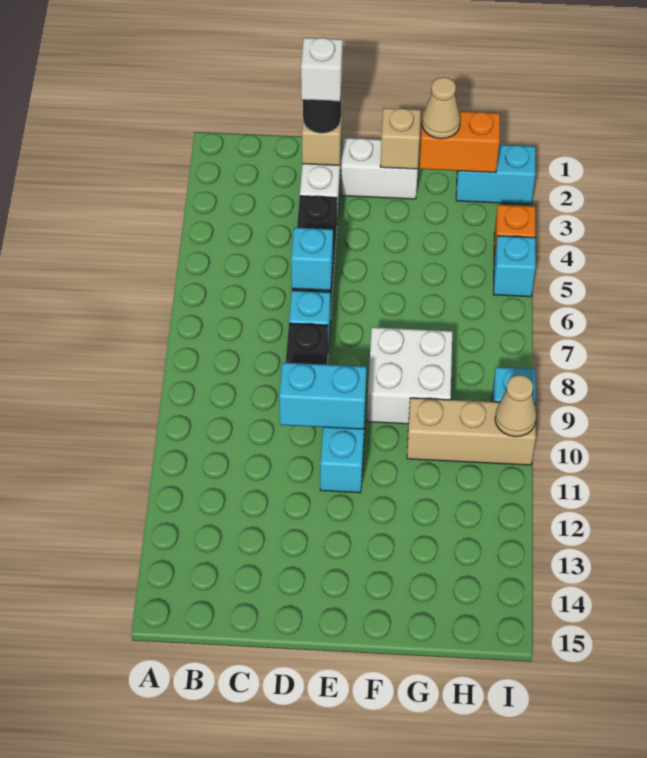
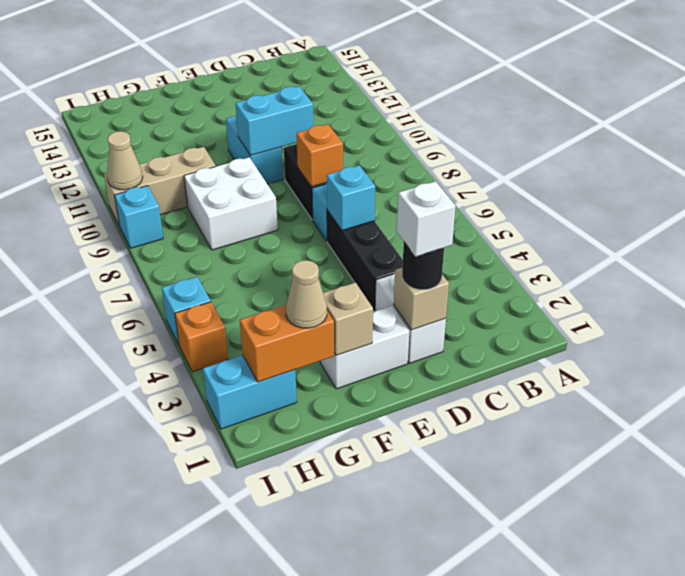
none -> orange 1x1 brick [297,124,343,187]

